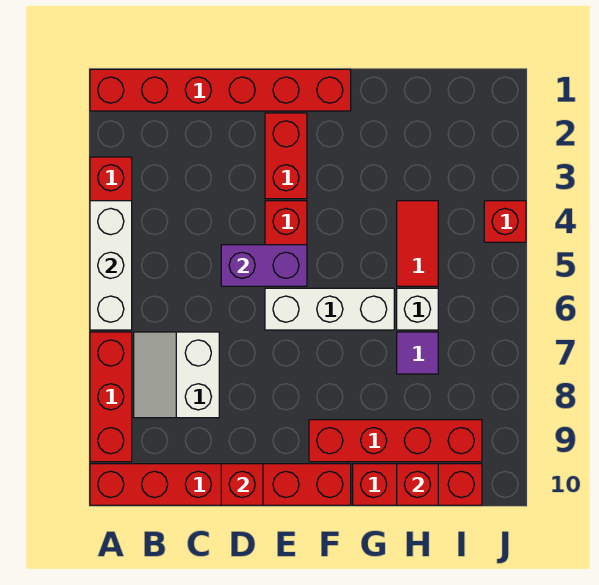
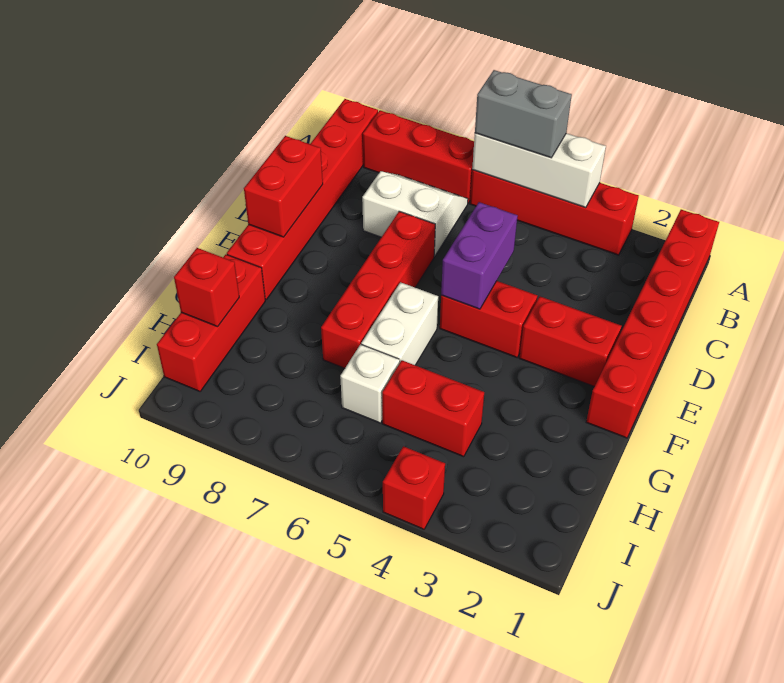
none -> grey 1x2 brick [475,70,572,158]
red 1x1 brick [221,464,263,505] -> red 1x2 brick [244,136,323,237]
white 1x3 brick [265,288,394,330] -> white 1x2 brick [361,282,438,365]
red 1x4 brick [309,420,482,462] -> red 1x4 brick moved to [321,211,435,368]
red 1x2 tile [397,201,438,286] -> red 1x2 brick [382,360,484,457]
purple 1x1 tile [397,332,438,374] -> none

